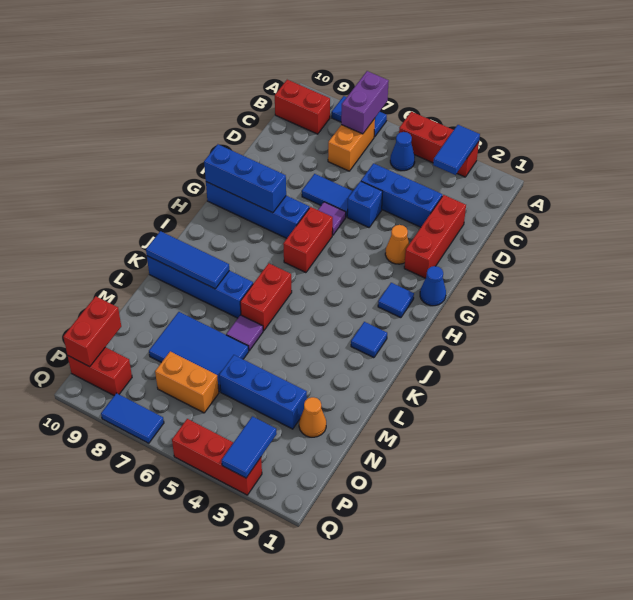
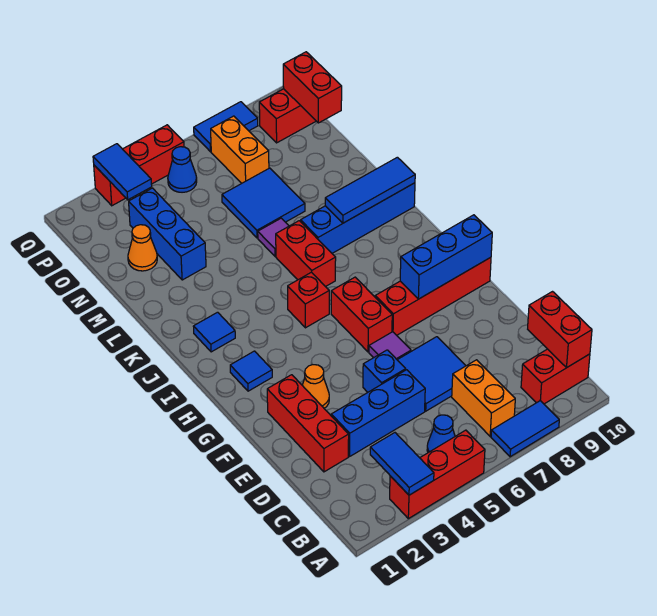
purple 1x2 brick [341,71,389,134] -> none
none -> red 1x2 brick [528,292,592,368]
blue 1x2 tile [302,174,353,217] -> blue 2x2 tile [398,337,466,411]
blue 1x1 cone [420,266,446,306] -> blue 1x1 cone moved to [168,147,197,192]
blue 1x4 brick [206,182,309,238] -> red 1x4 brick [375,257,491,335]
none -> red 1x1 brick [288,272,329,328]
blue 2x3 tile [149,312,249,392] -> blue 2x2 tile [222,168,305,238]
blue 1x3 brick [219,355,307,429] -> blue 1x3 brick turned to [129,188,206,280]
orange 1x2 brick [155,351,219,413] -> orange 1x2 brick turned to [211,116,269,183]

